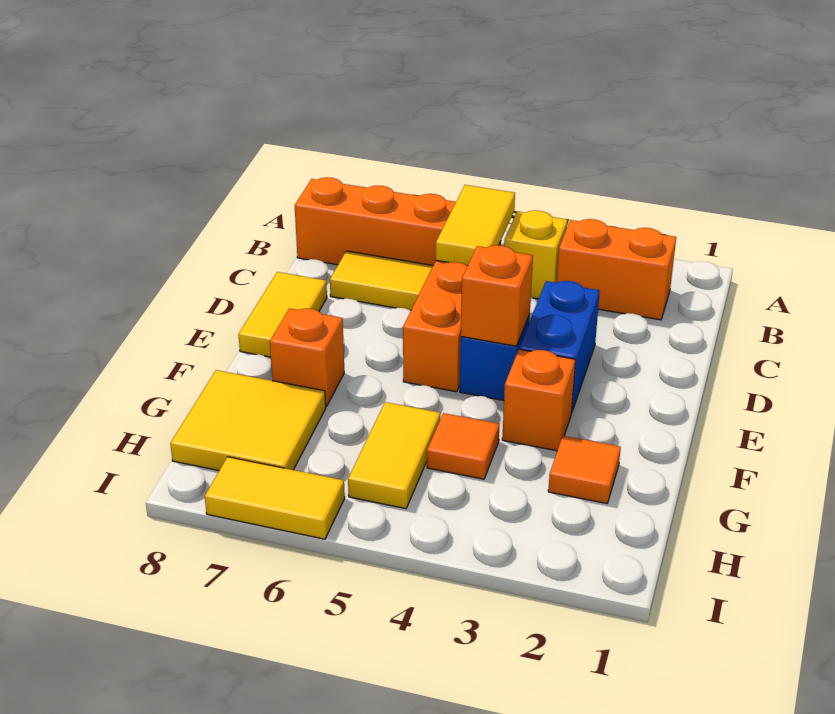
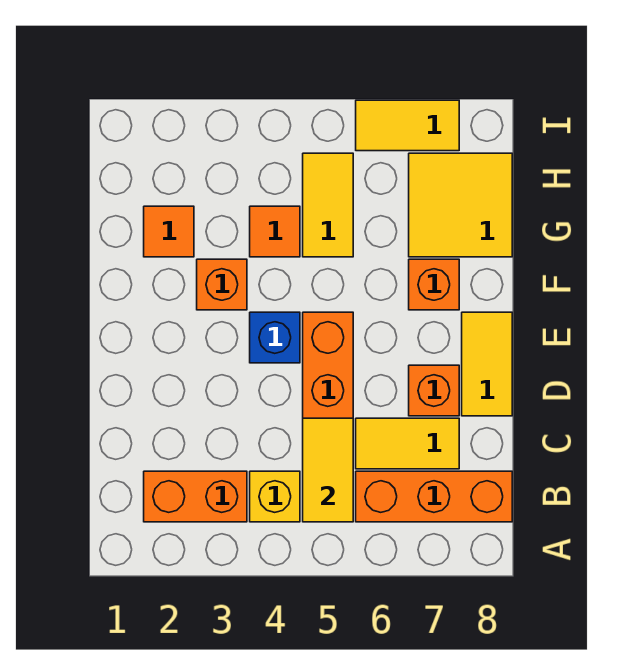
blue 1x2 brick [519,281,600,411] -> none
orange 1x1 brick [461,245,533,346] -> orange 1x1 brick moved to [409,365,459,416]

